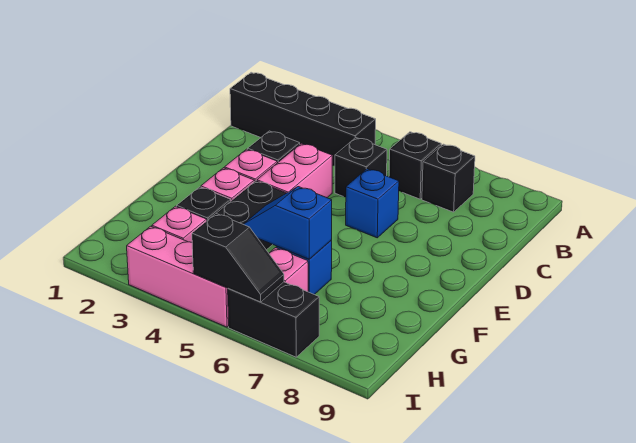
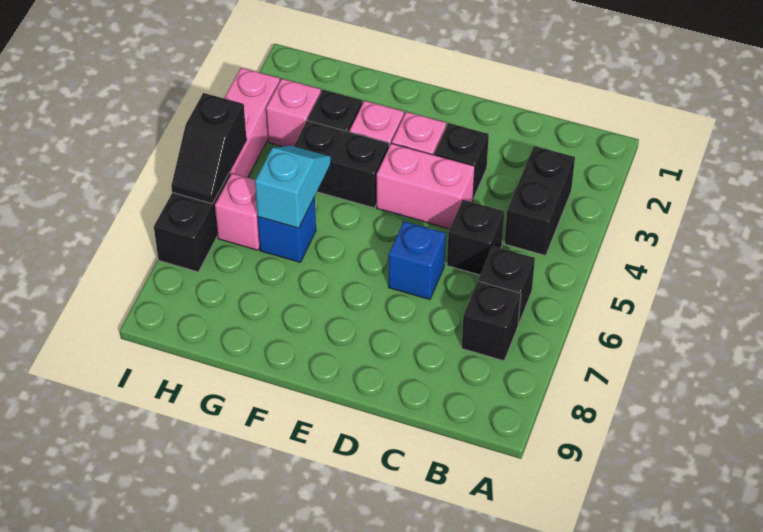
black 1x4 brick [230,72,376,166] -> black 1x2 brick [505,146,575,256]
blue 1x2 slope [244,187,332,259] -> cyan 1x2 slope [255,146,331,228]

